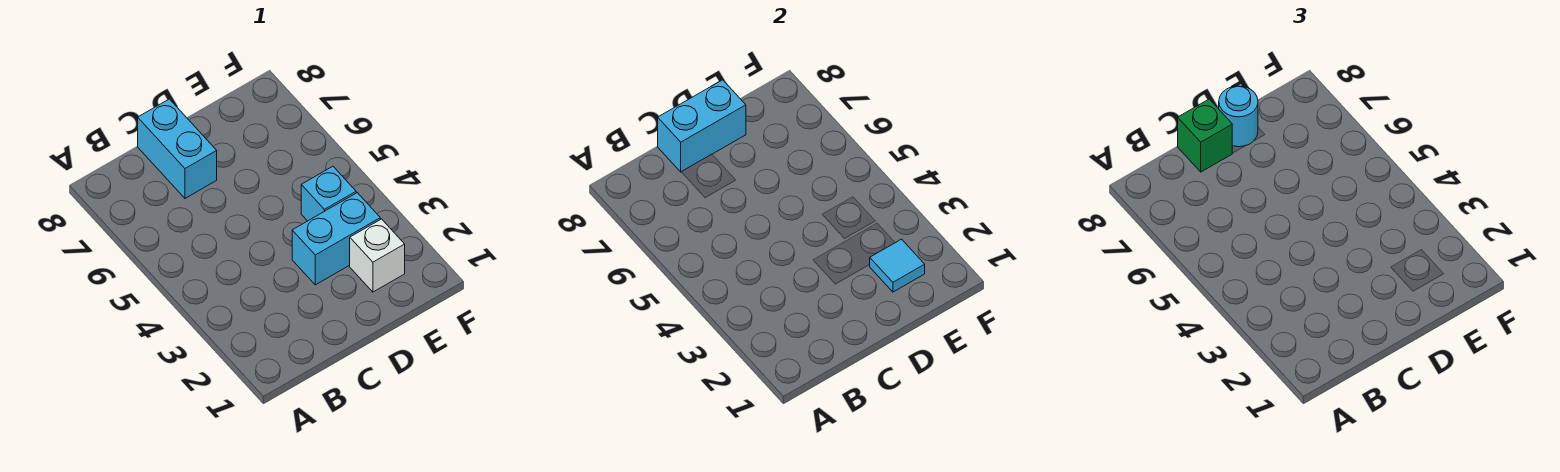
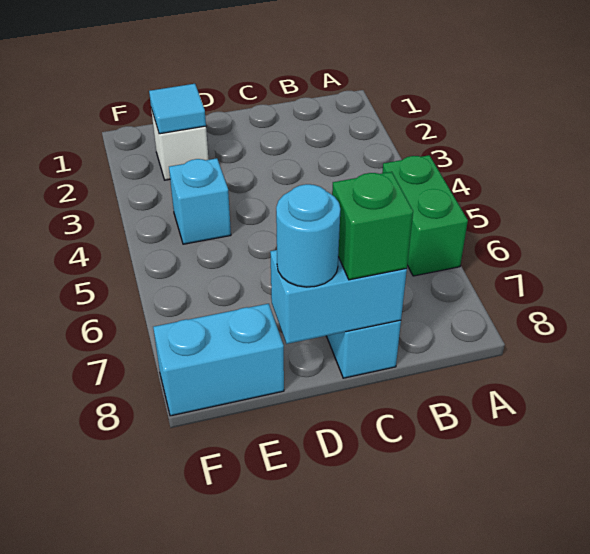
none -> green 1x2 brick [382,155,468,276]
cyan 1x2 brick [292,193,380,285] -> cyan 1x2 brick moved to [153,304,284,416]

